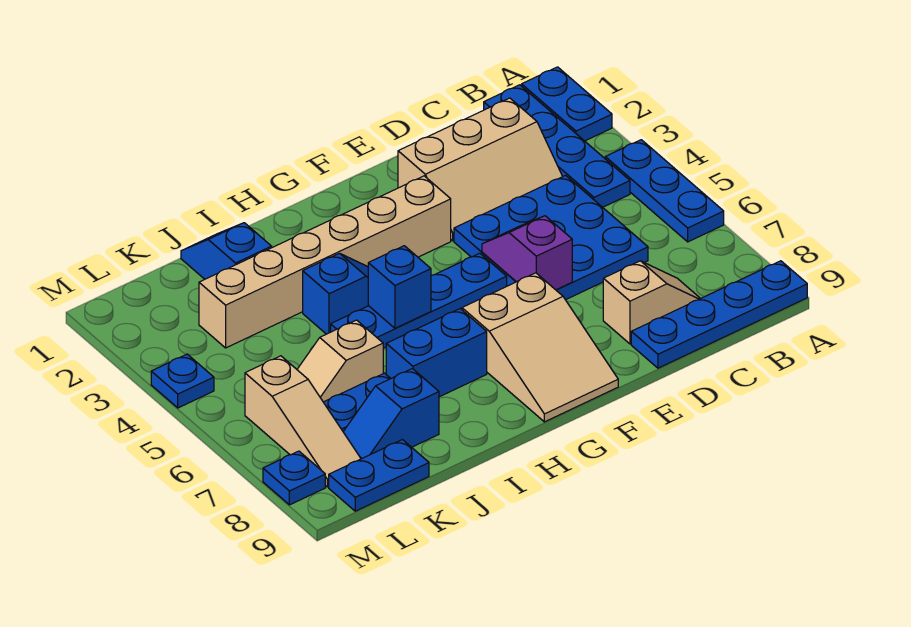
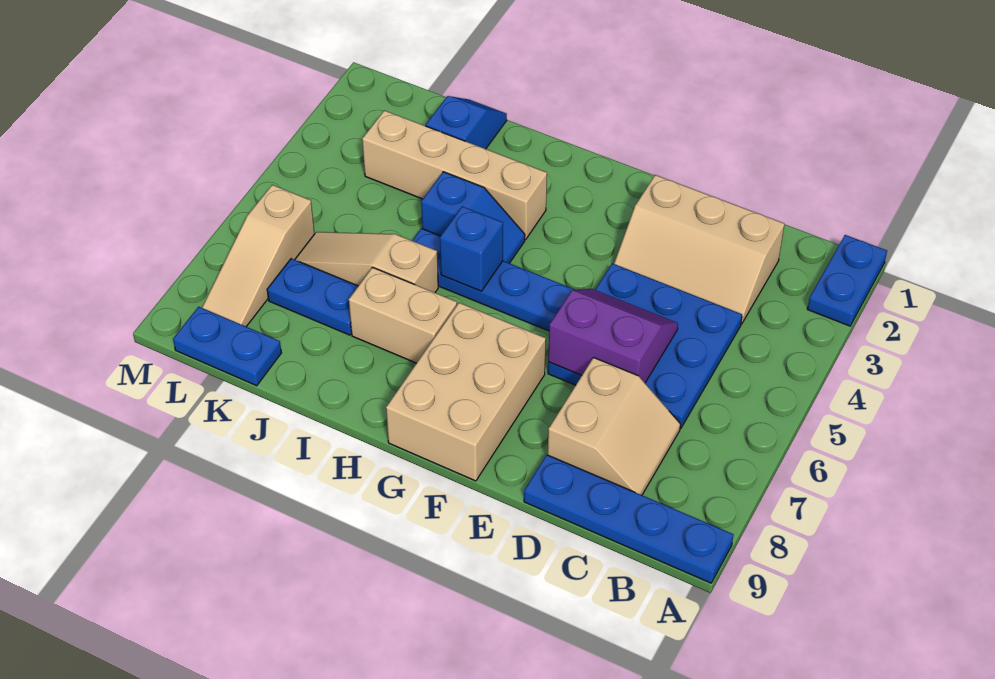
blue 1x3 plate [605,140,724,242] -> none
blue 1x4 plate [484,85,630,207] -> none
tan 1x2 slope [603,261,701,344] -> tan 2x2 slope [548,358,680,495]
purple 1x2 slope [482,216,572,290] -> purple 2x2 slope [548,289,678,383]
tan 1x6 brick [199,176,451,348] -> tan 1x4 brick [362,110,547,239]
tan 2x3 slope [462,273,618,422] -> tan 2x3 brick [386,303,546,481]
blue 1x2 brick [386,309,487,397] -> tan 1x2 brick [349,267,457,363]
tan 1x2 slope [297,320,383,402] -> tan 1x3 slope [295,232,438,293]
blue 1x2 slope [343,369,439,459] -> none
blue 1x1 plate [151,354,214,408] -> none
blue 1x1 plate [263,451,325,505] -> none

